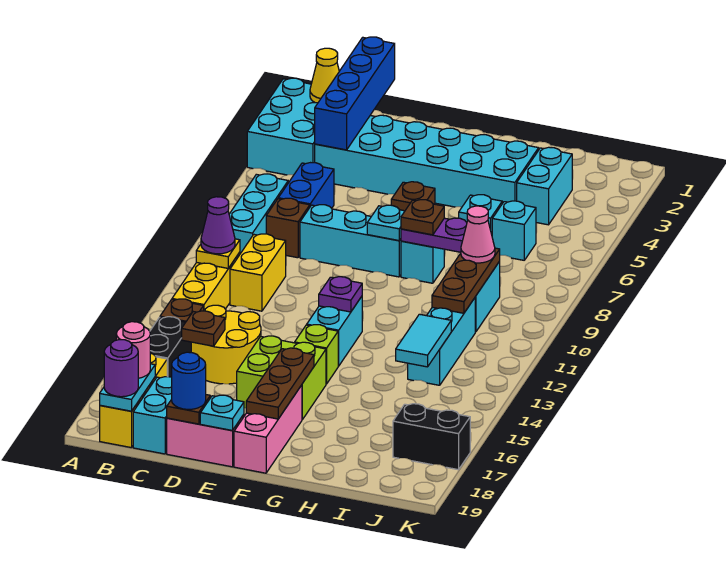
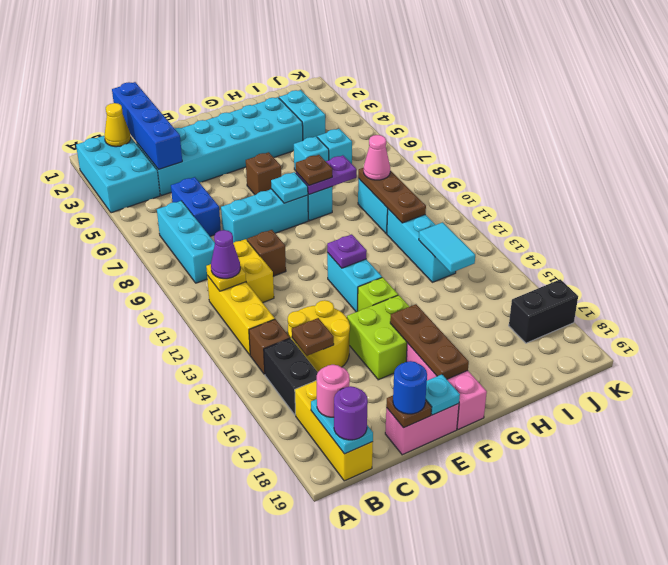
brown 1x1 brick [266,198,310,258] -> brown 1x1 brick moved to [247,230,286,276]
cyan 1x2 brick [133,377,172,454] -> none

